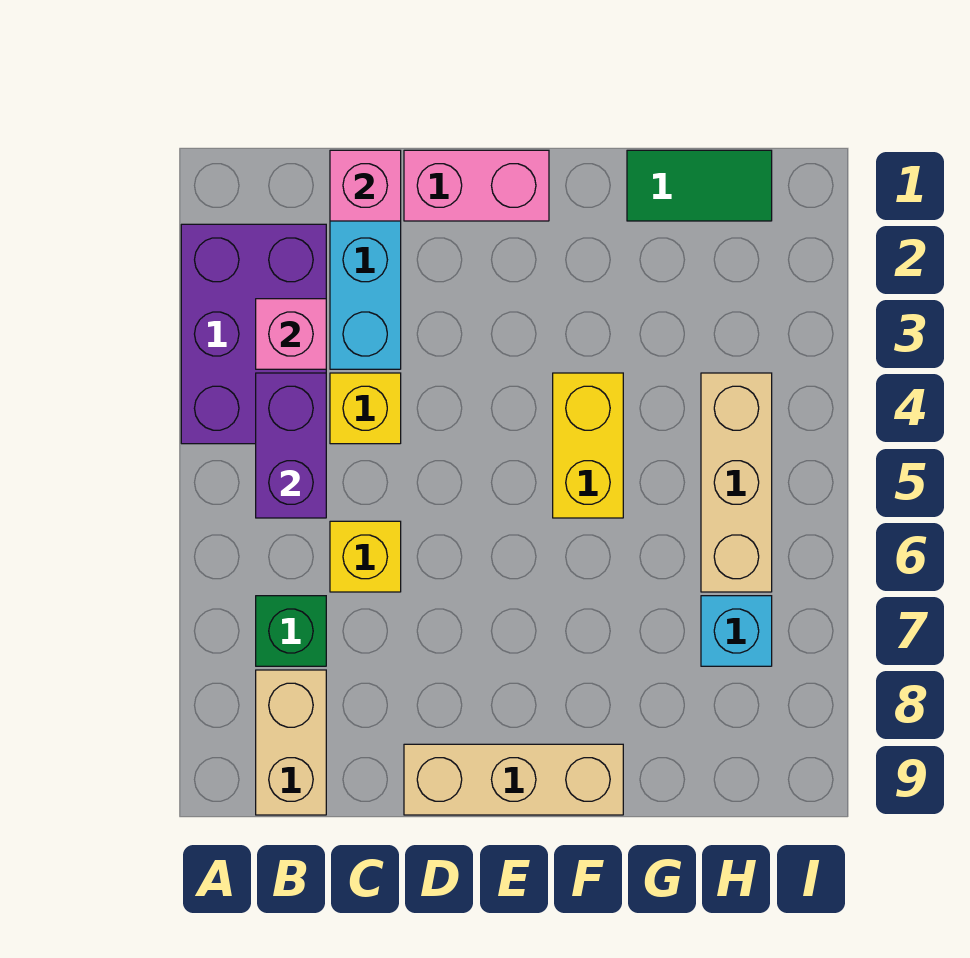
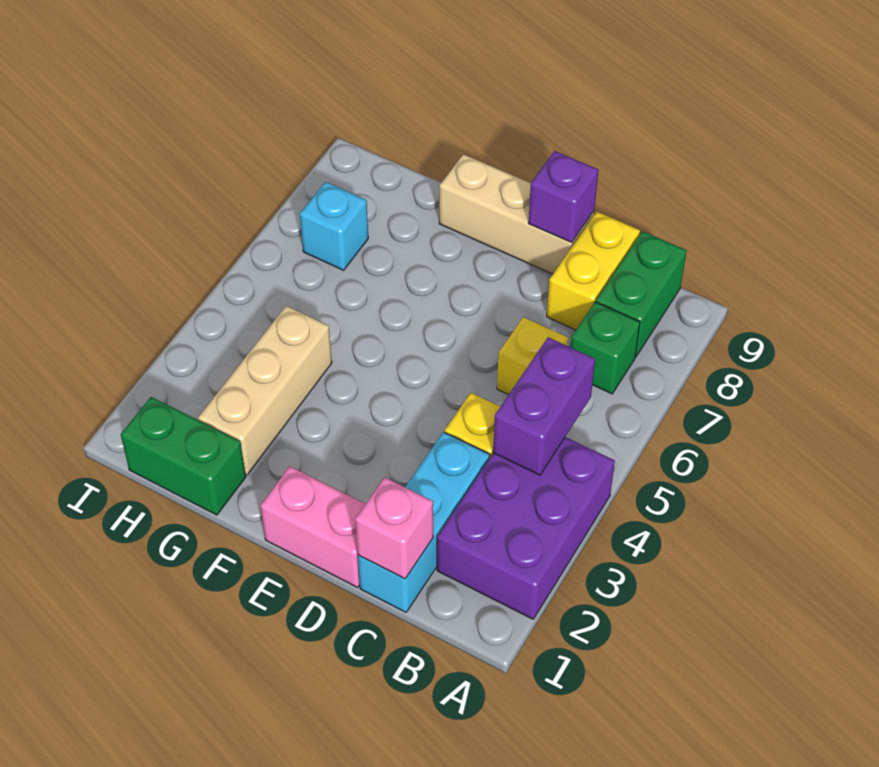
pink 1x1 brick [256,299,326,369] -> none
tan 1x2 brick [256,670,326,815] -> green 1x2 brick [596,231,687,357]
none -> purple 1x1 brick [528,151,598,243]
yellow 1x2 brick [553,373,623,518] -> yellow 1x2 brick moved to [547,212,640,330]
green 1x2 tile [627,150,772,221] -> green 1x2 brick [121,397,246,515]
tan 1x3 brick [701,373,772,592] -> tan 1x3 brick moved to [198,306,332,475]

